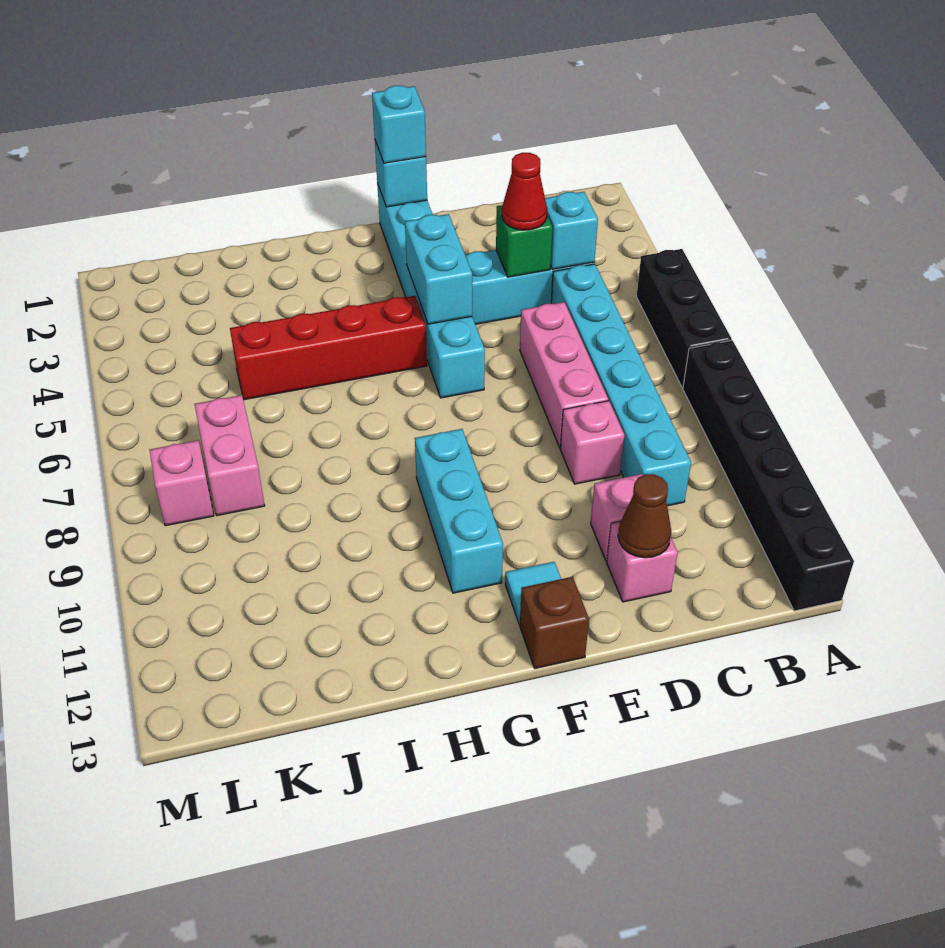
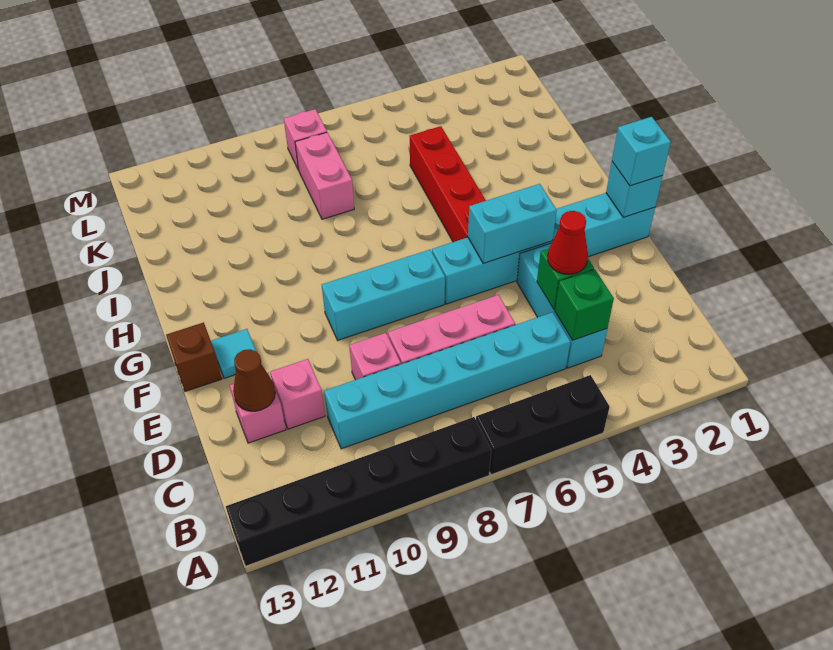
cyan 1x1 brick [545,192,598,269] -> green 1x1 brick [555,269,614,340]
cyan 1x3 brick [415,429,503,593] -> cyan 1x3 brick moved to [322,250,445,340]
pink 1x2 brick [195,395,265,516] -> pink 1x2 brick turned to [295,132,354,219]

